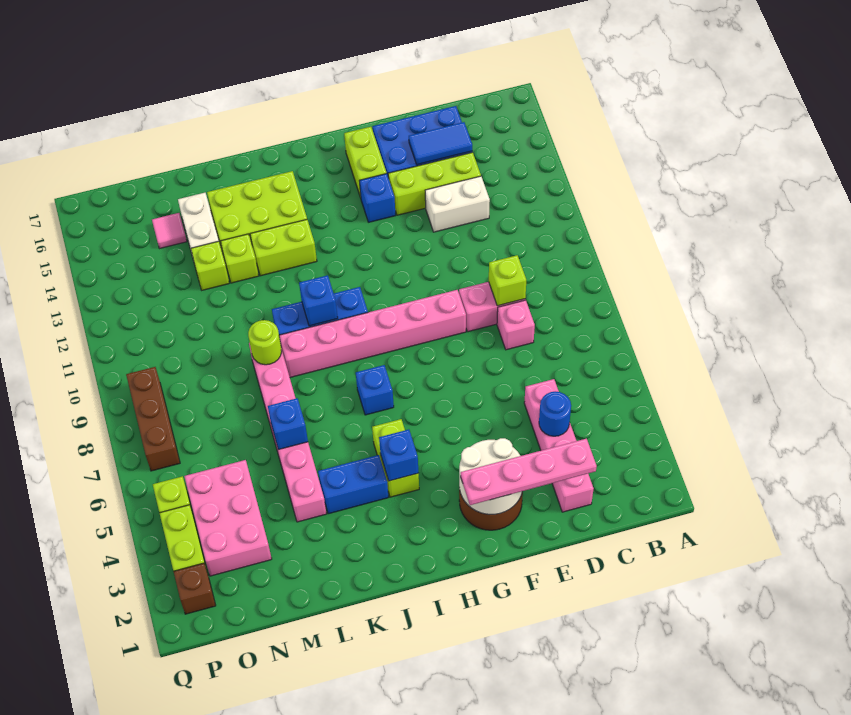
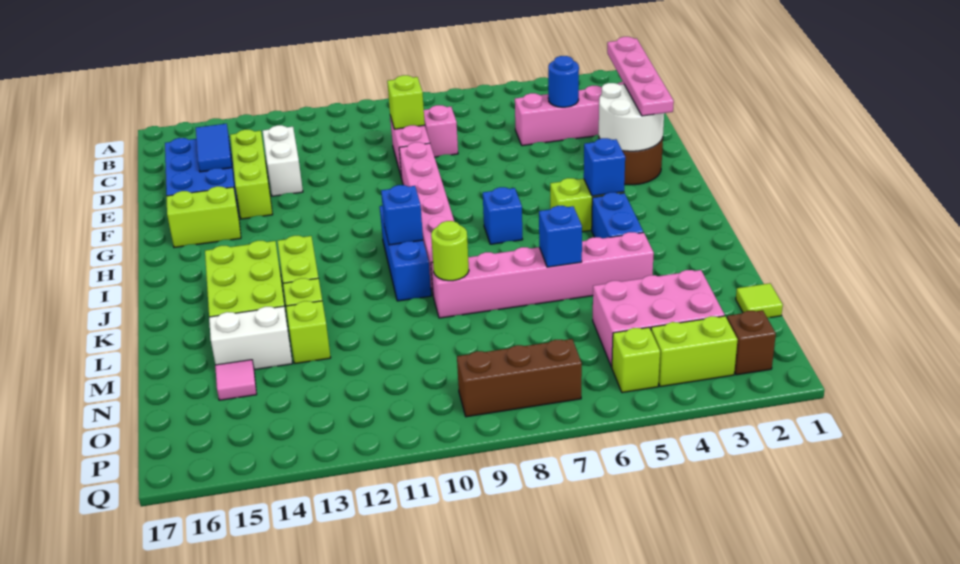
blue 1x1 brick [360,174,396,222] -> none
none -> lime 1x1 tile [736,283,783,318]

